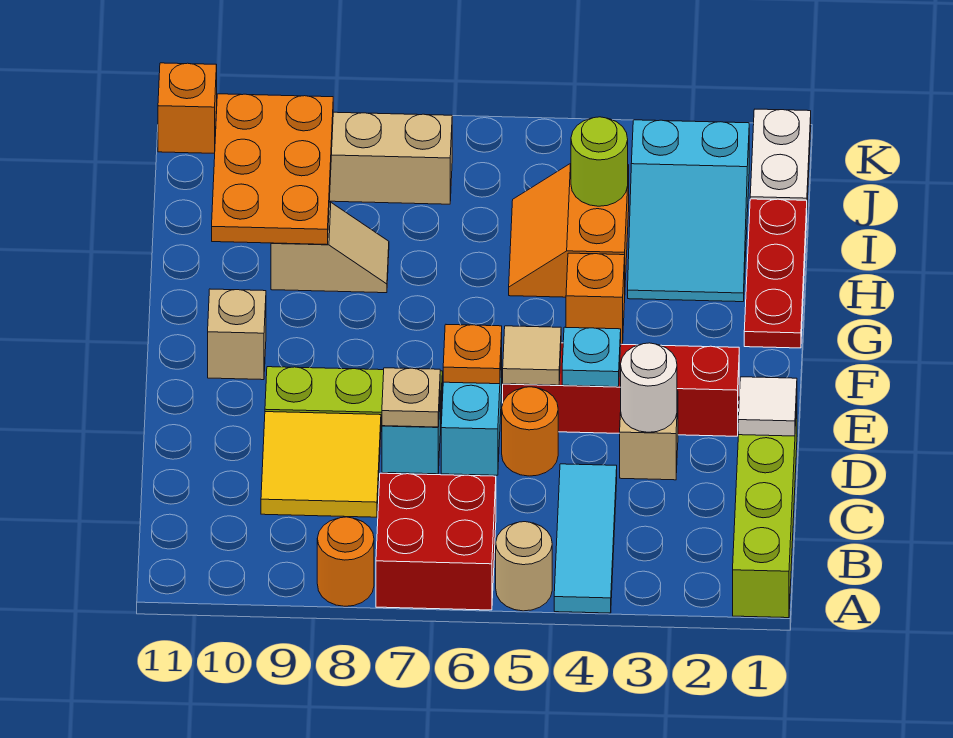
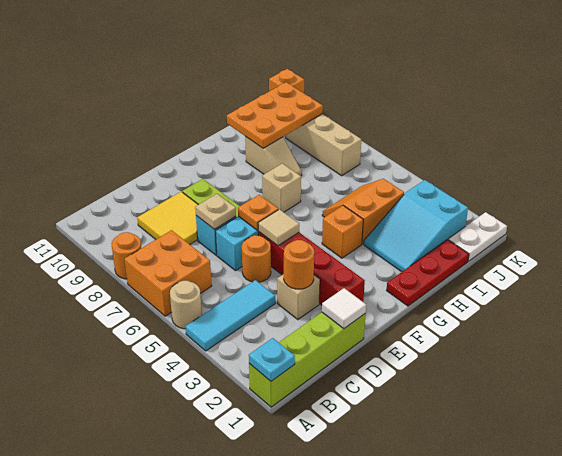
red 2x2 brick [376,473,496,610] -> orange 2x2 brick [125,230,212,316]
white 1x1 round brick [621,343,677,432] -> orange 1x1 round brick [284,240,314,289]
cyan 1x1 plate [562,327,621,387] -> cyan 1x1 plate moved to [249,338,295,381]
tan 1x1 brick [208,289,266,380] -> tan 1x1 brick moved to [262,163,301,212]
lime 1x1 round brick [571,117,628,206] -> none

